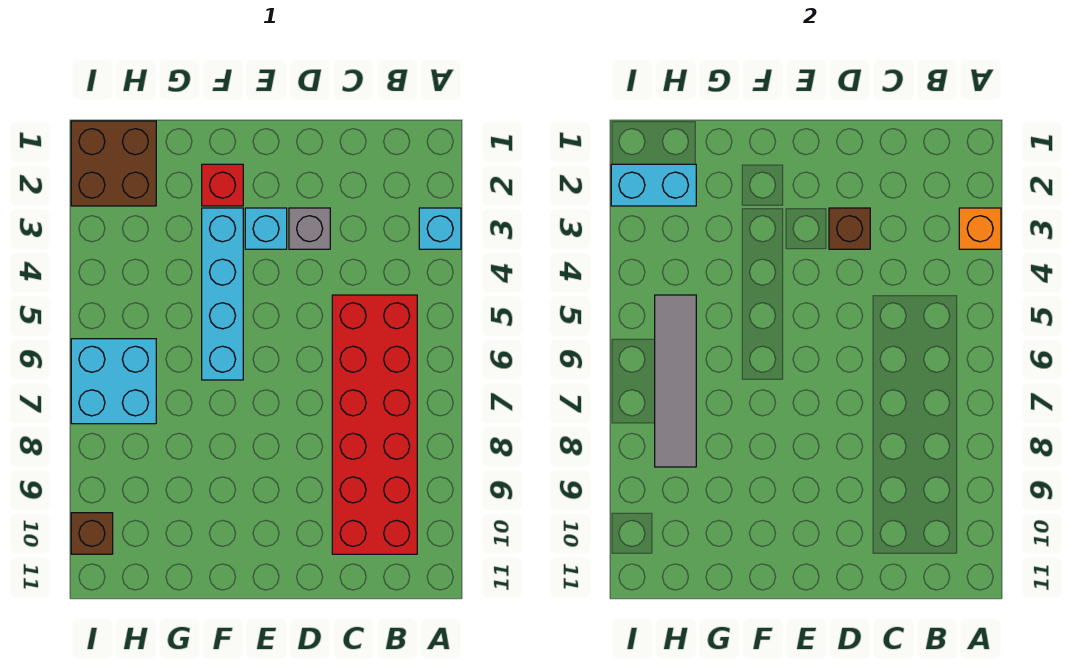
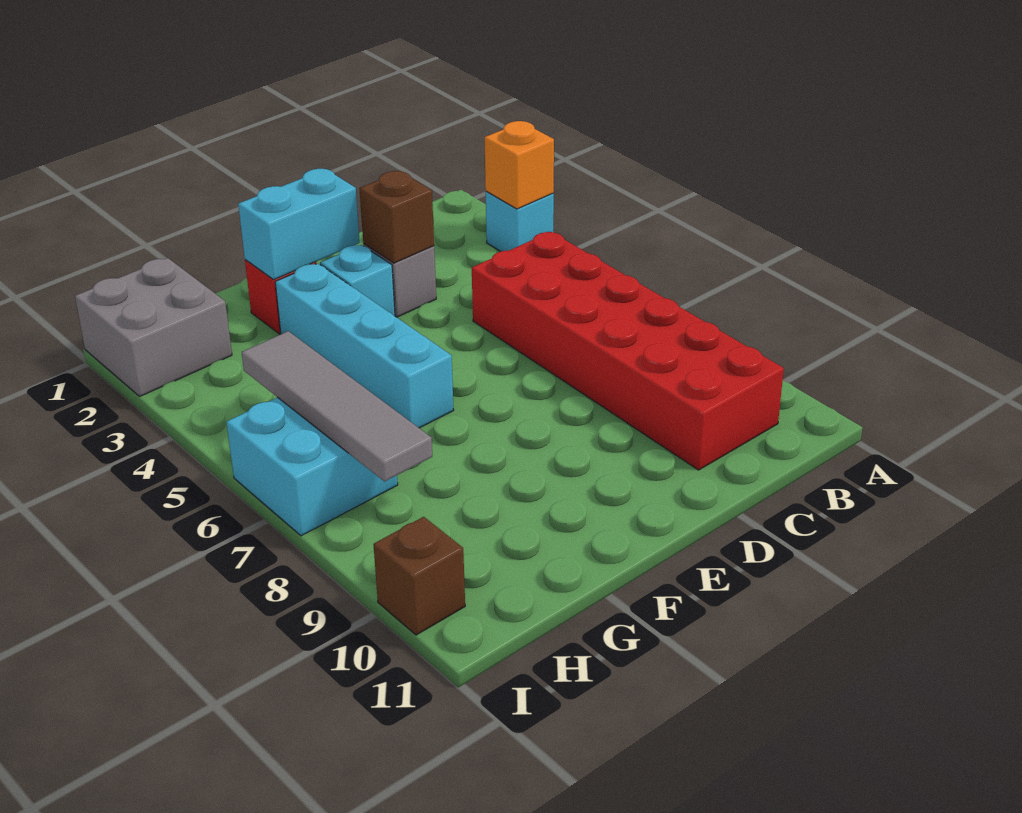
brown 2x2 brick [71,121,156,206] -> grey 2x2 brick [75,258,232,396]
cyan 1x2 brick [611,164,696,206] -> cyan 1x2 brick moved to [238,169,360,279]

